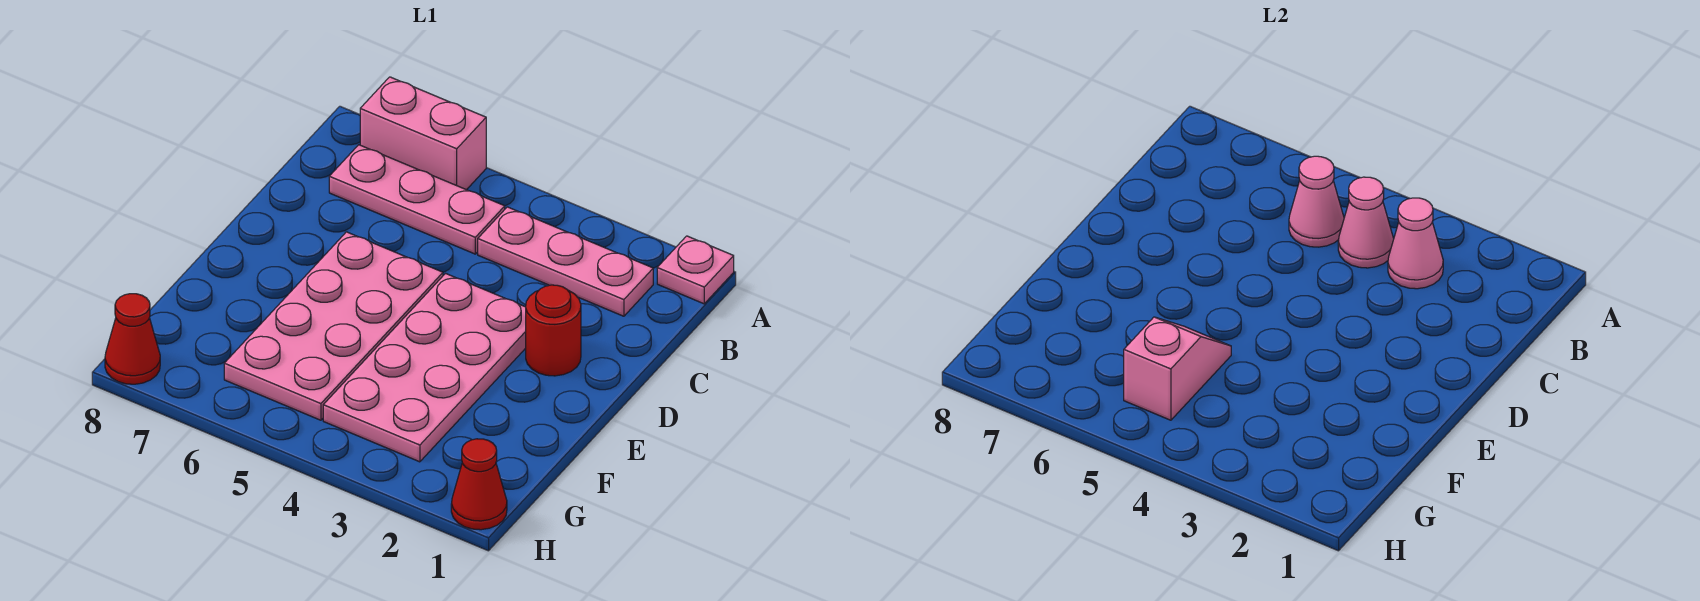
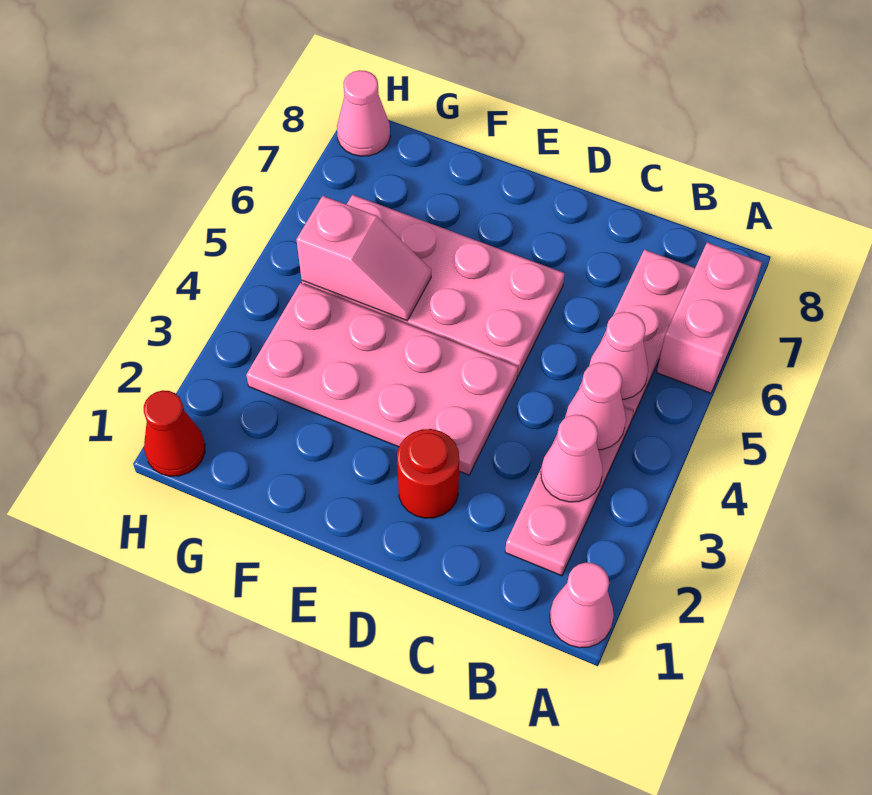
pink 1x1 plate [657,236,734,304] -> pink 1x1 cone [550,563,614,648]
red 1x1 cone [105,294,160,384] -> pink 1x1 cone [337,70,390,156]

